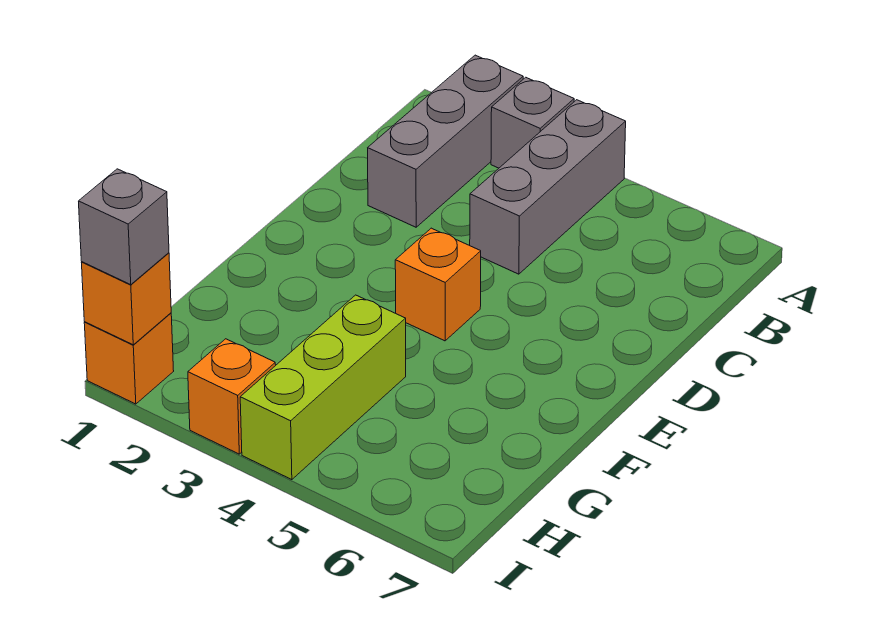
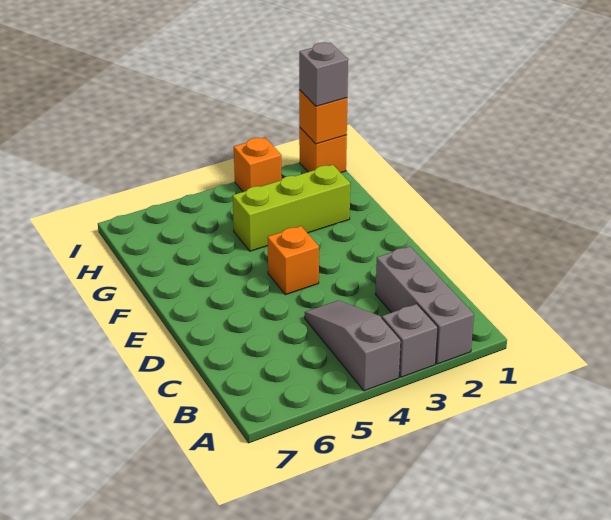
grey 1x3 brick [470,100,626,274] -> grey 1x3 slope [305,300,401,391]
lime 1x3 brick [240,295,406,480] -> lime 1x3 brick turned to [233,165,350,251]

